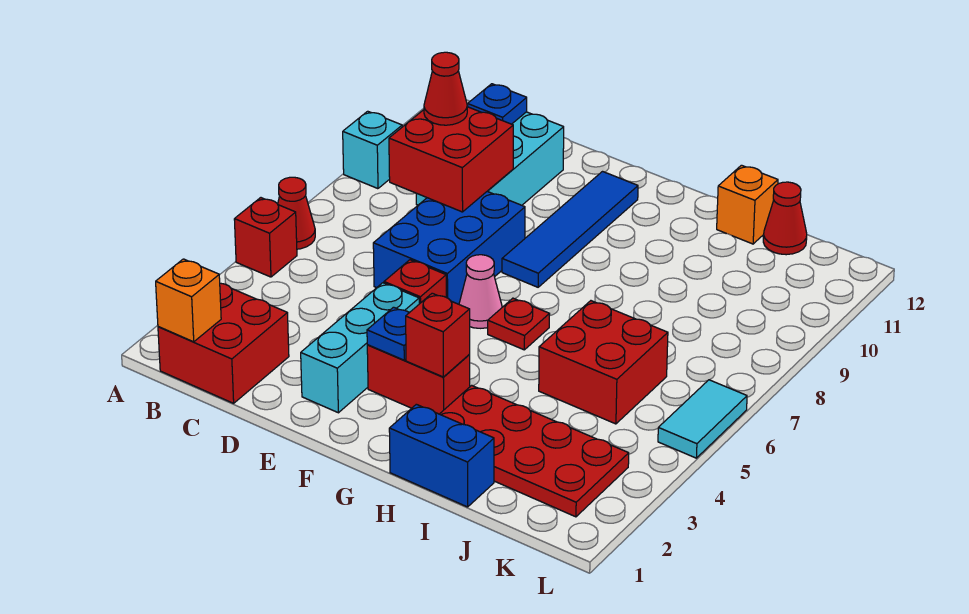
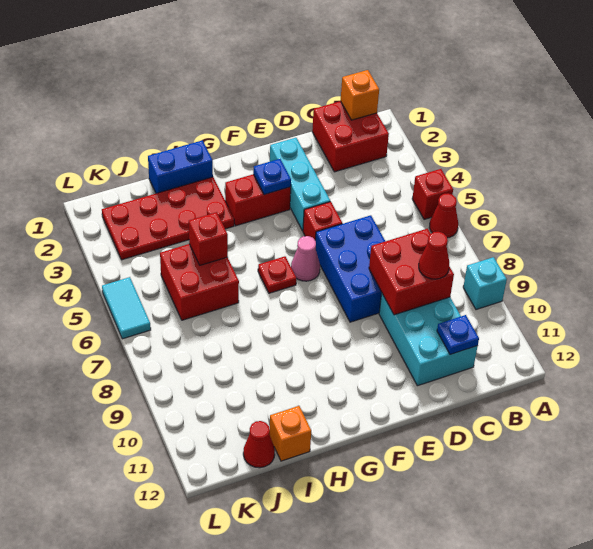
blue 1x4 tile [502,172,638,287] -> none
red 1x1 brick [406,293,470,377] -> red 1x1 brick moved to [189,212,228,265]

